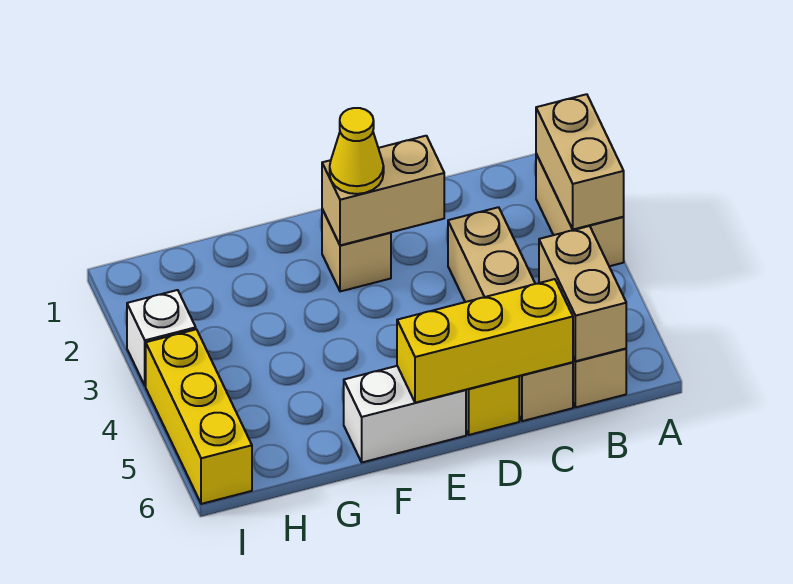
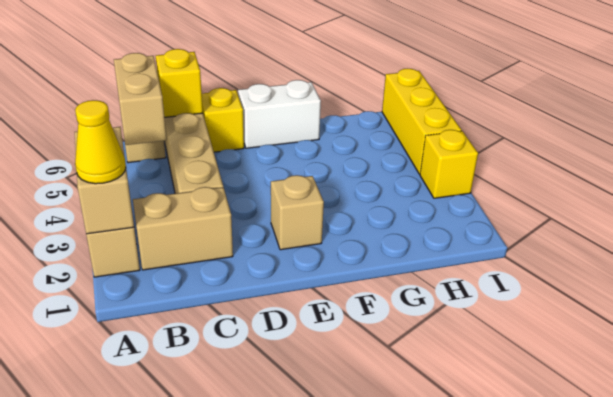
yellow 1x3 brick [397,279,573,403] -> yellow 1x1 brick [156,49,203,117]
tan 1x2 brick [322,136,444,245] -> tan 1x2 brick moved to [133,187,233,270]
yellow 1x1 cone [330,108,384,194] -> yellow 1x1 cone moved to [75,100,126,184]
white 1x1 brick [127,290,196,386] -> yellow 1x1 brick [420,130,478,198]

